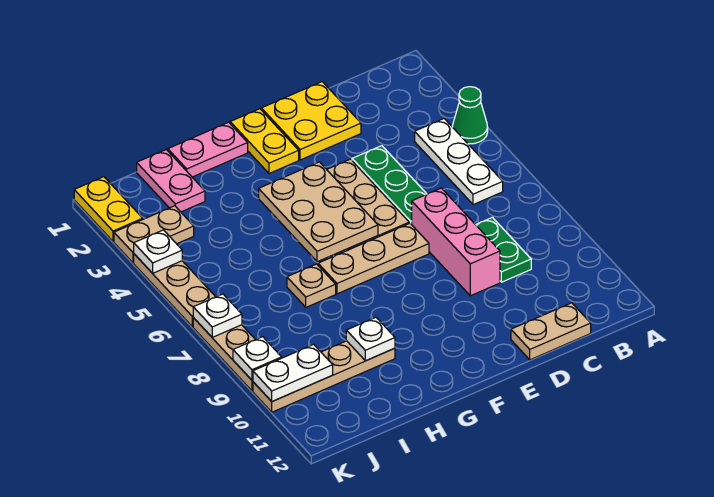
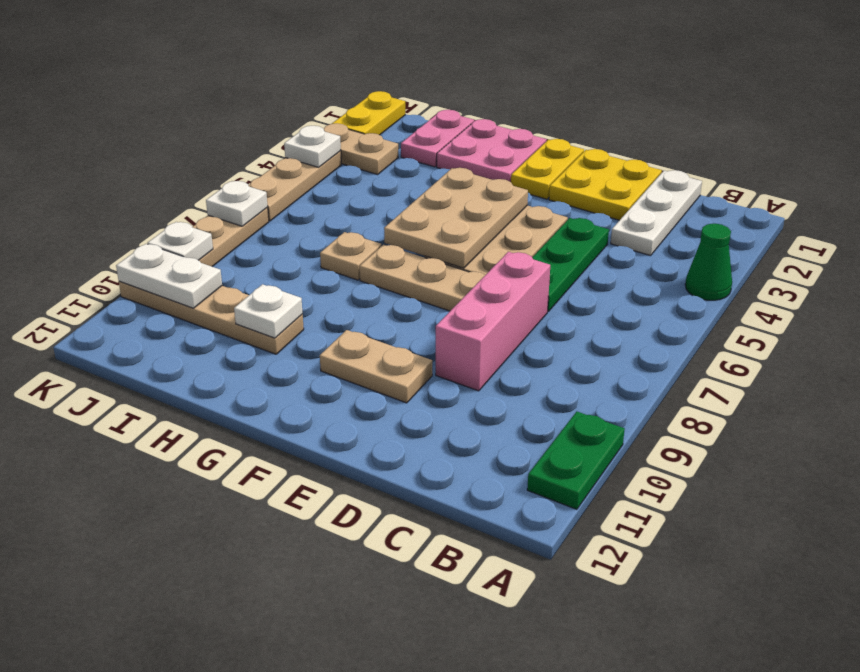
white 1x3 plate [415,119,503,205] -> white 1x3 plate moved to [611,170,702,256]
green 1x2 plate [476,217,531,282] -> green 1x2 plate moved to [527,412,625,509]
tan 1x2 plate [511,303,591,360] -> tan 1x2 plate moved to [320,330,432,403]
pink 1x2 plate [168,122,248,177] -> pink 2x2 plate [437,119,547,182]

